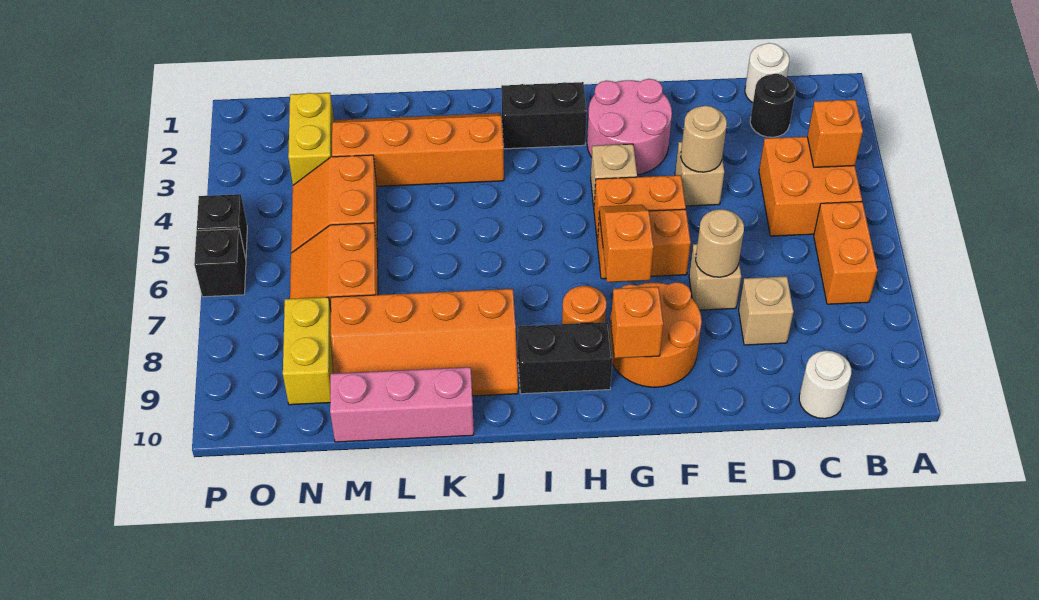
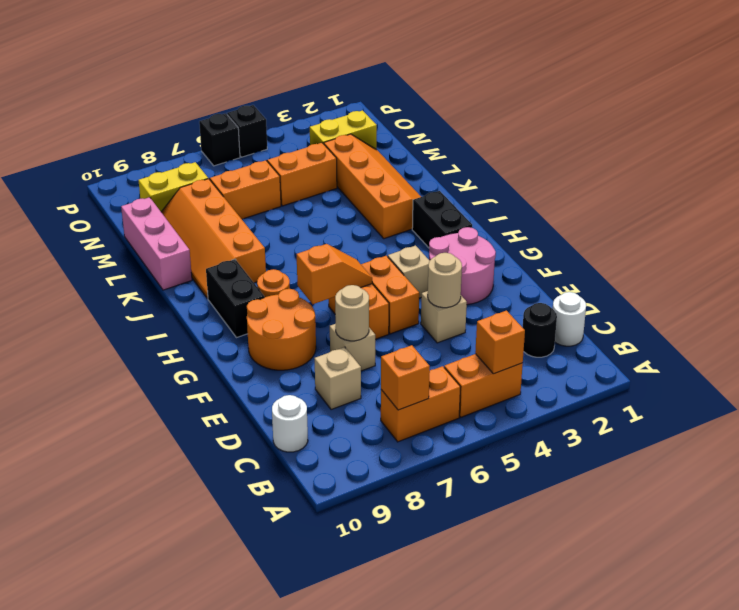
orange 2x2 brick [759,137,862,236] -> orange 1x2 brick [444,354,523,417]
orange 1x1 brick [611,287,663,358] -> orange 1x1 brick moved to [381,345,430,410]

